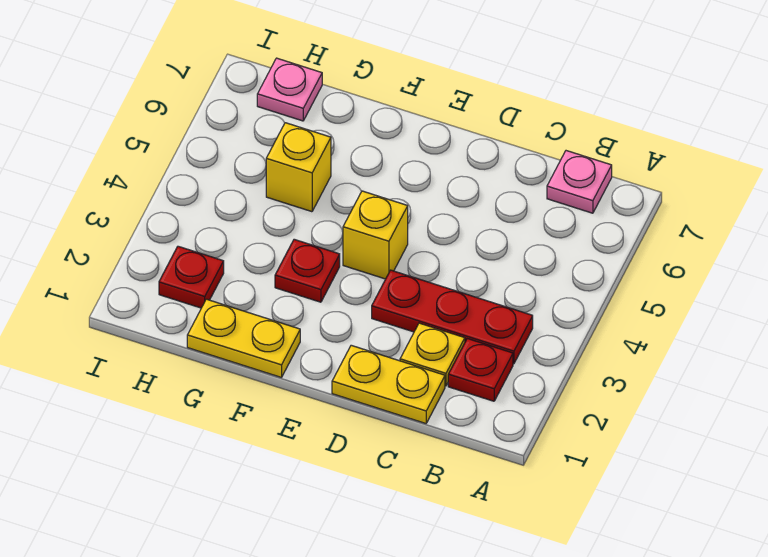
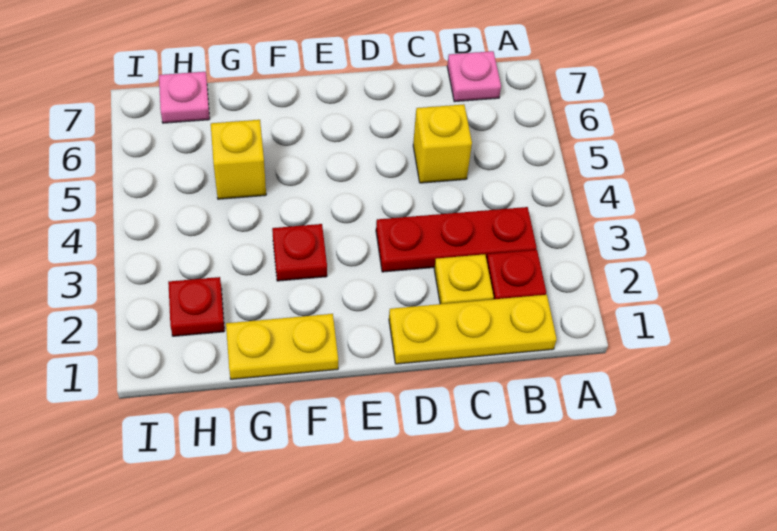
yellow 1x2 plate [332,345,445,423] -> yellow 1x3 plate [389,295,557,364]
yellow 1x1 brick [343,191,408,279] -> yellow 1x1 brick moved to [413,104,472,183]

